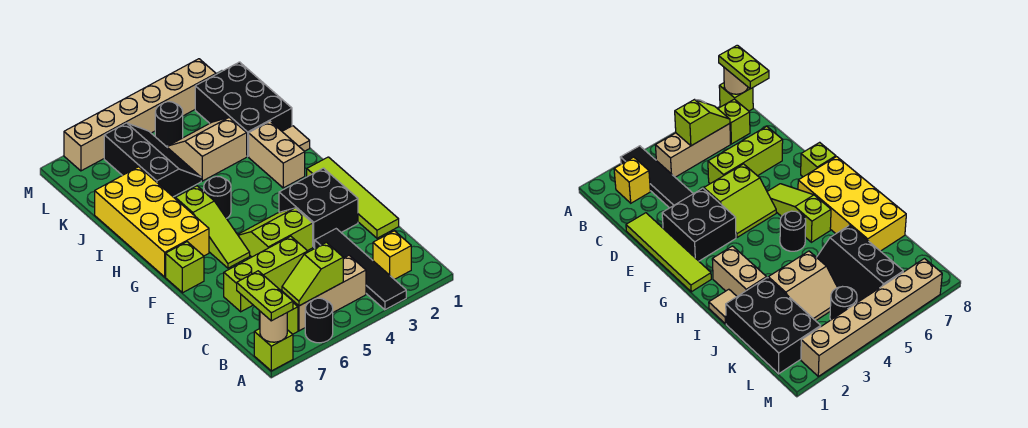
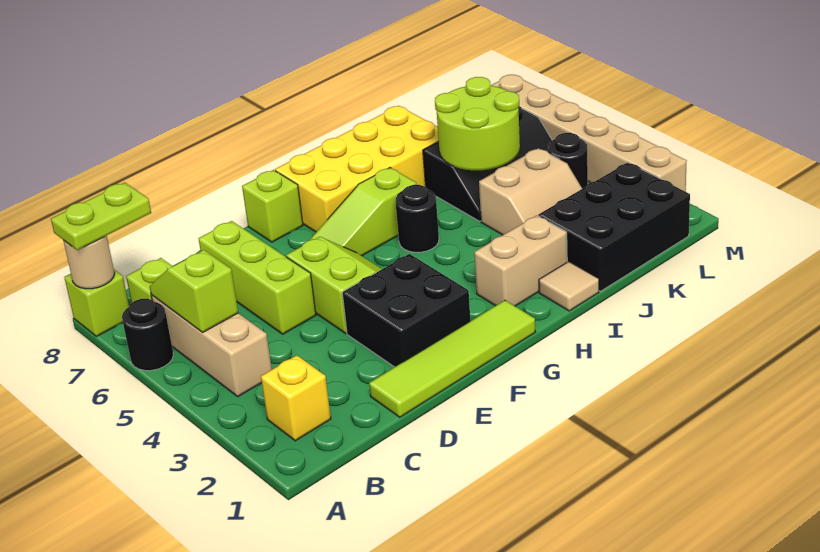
black 1x4 tile [315,229,406,310] -> none
tan 2x2 slope [168,118,247,181] -> tan 2x2 slope turned to [479,148,582,235]
none -> lime 2x2 round brick [435,77,520,170]

